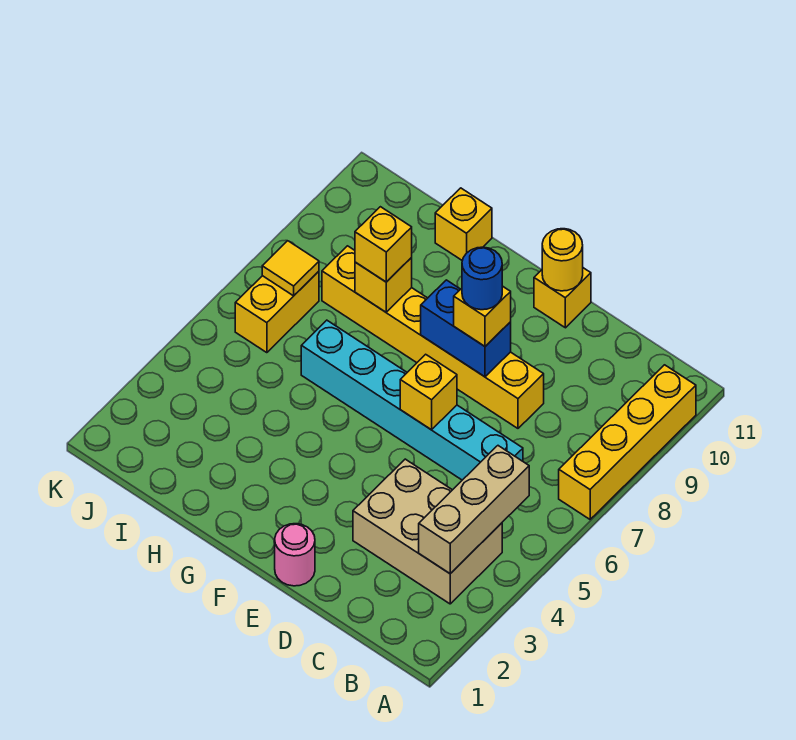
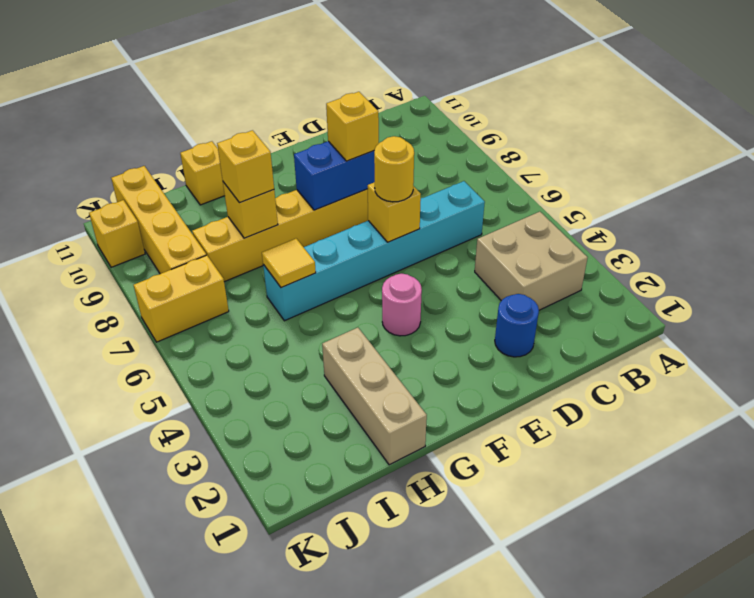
yellow 1x4 brick [559,365,696,519] -> yellow 1x4 brick moved to [111,166,206,274]
tan 2x3 brick [353,459,502,604] -> tan 2x2 brick [475,212,588,310]
tan 1x3 brick [419,446,529,574] -> tan 1x3 brick moved to [322,328,427,465]
pink 1x1 round brick [275,524,315,586] -> pink 1x1 round brick moved to [382,274,422,336]
blue 1x1 round brick [462,247,502,310] -> blue 1x1 round brick moved to [495,294,539,357]
yellow 1x1 brick [534,268,591,328] -> yellow 1x1 brick moved to [89,200,145,267]
yellow 1x1 round brick [542,229,583,291] -> yellow 1x1 round brick moved to [374,136,414,202]
yellow 1x2 brick [235,271,319,353] -> yellow 1x2 brick turned to [134,255,229,342]
yellow 1x1 tile [262,241,319,296] -> yellow 1x1 tile moved to [262,239,316,287]

